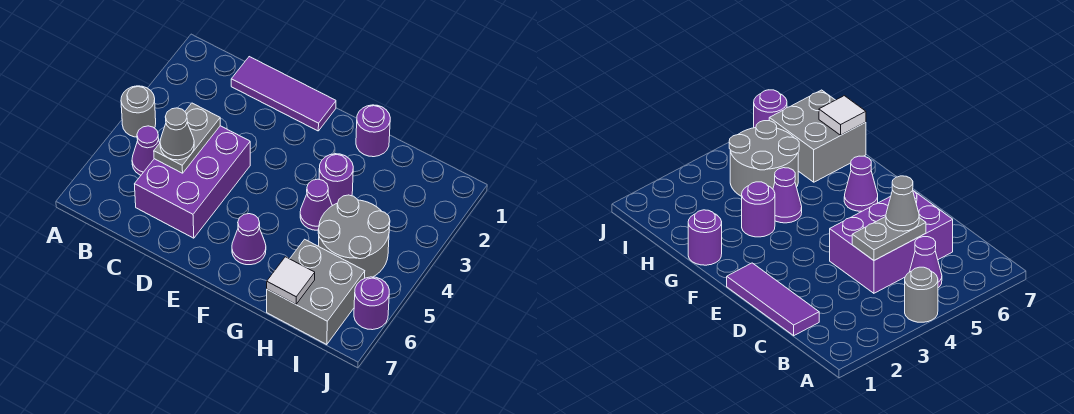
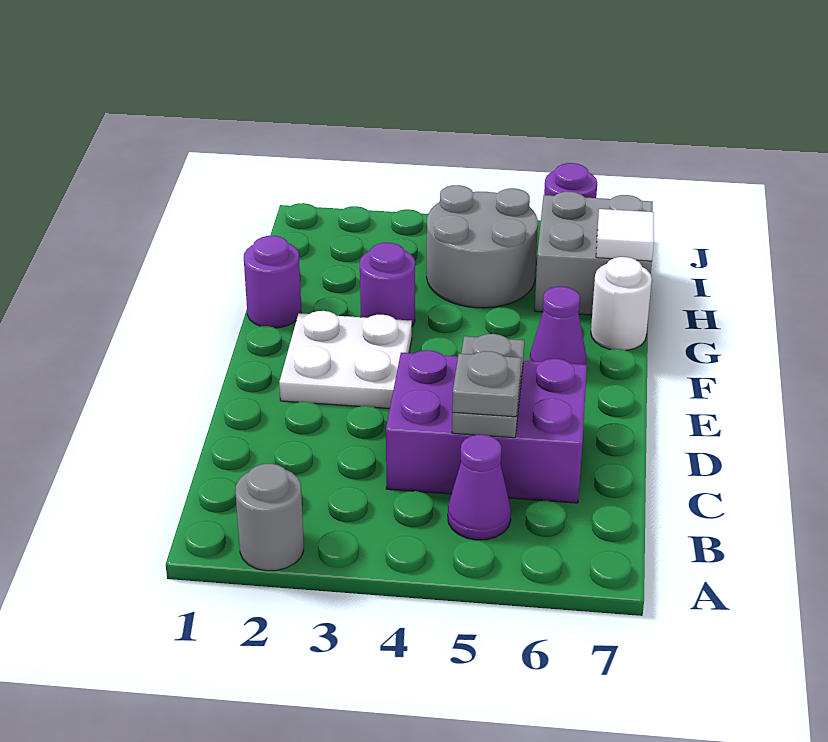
grey 1x1 round brick [121,86,156,137] -> grey 1x1 round brick moved to [235,464,304,571]
purple 1x3 tile [231,57,336,131] -> none
grey 1x2 plate [154,103,220,173] -> grey 1x2 plate turned to [452,334,524,438]
grey 1x1 cone [160,108,194,160] -> grey 1x1 plate [452,351,521,417]
none -> white 2x2 plate [279,311,412,408]
purple 1x1 cone [300,179,332,230] -> none
none -> white 1x1 round brick [591,257,652,350]

